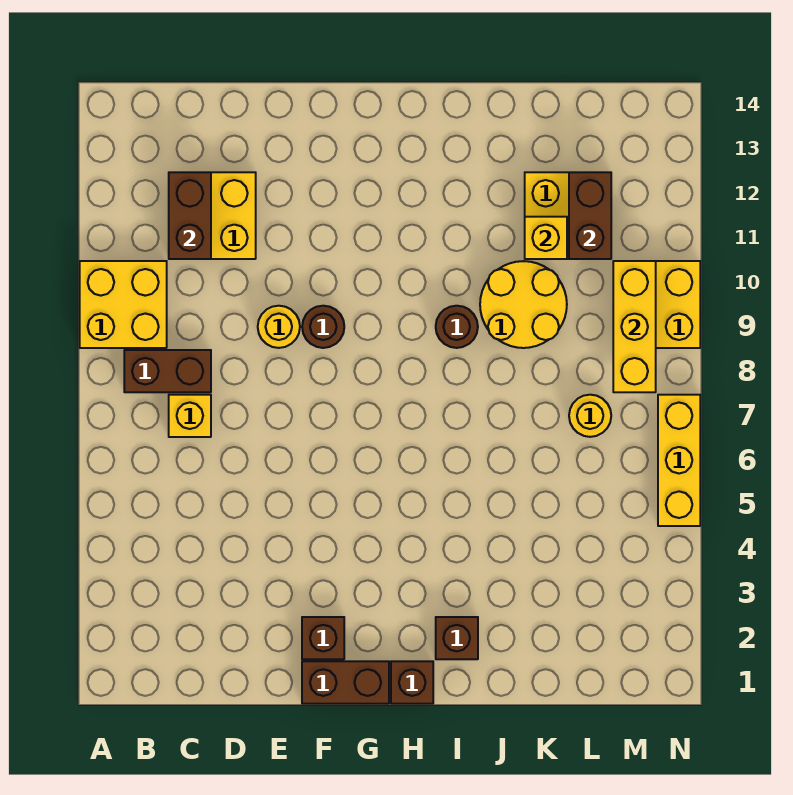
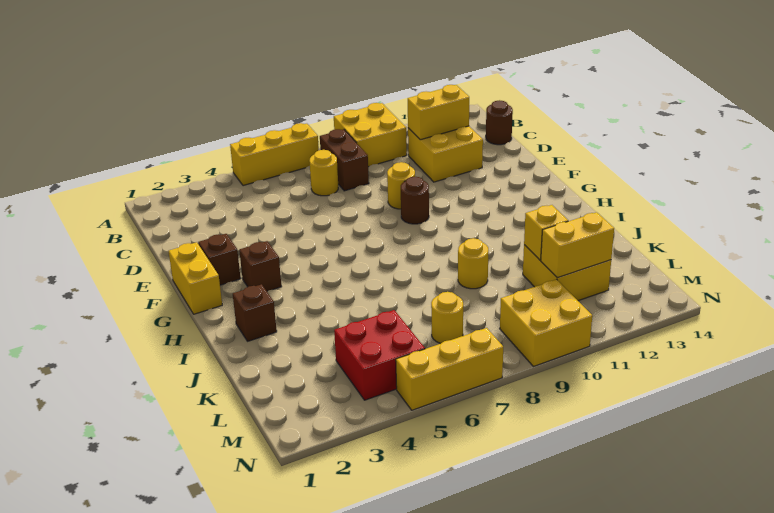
yellow 1x1 brick [169,395,211,437] -> yellow 1x1 round brick [309,150,338,196]
brown 1x2 brick [169,172,211,259] -> yellow 1x2 brick [408,85,469,140]
brown 1x2 brick [302,661,389,704] -> yellow 1x2 brick [169,242,222,314]
brown 1x1 brick [391,661,433,704] -> brown 1x1 brick moved to [239,241,282,291]
brown 1x1 round brick [436,306,478,348] -> brown 1x1 round brick moved to [486,100,513,145]
yellow 2x2 round brick [480,261,567,348] -> yellow 1x1 round brick [458,238,488,289]
none -> red 2x2 brick [334,310,425,400]
brown 1x2 brick [569,172,611,259] -> yellow 1x2 brick [541,212,614,278]
yellow 1x3 brick [613,261,656,392] -> yellow 1x3 brick moved to [230,123,319,186]

